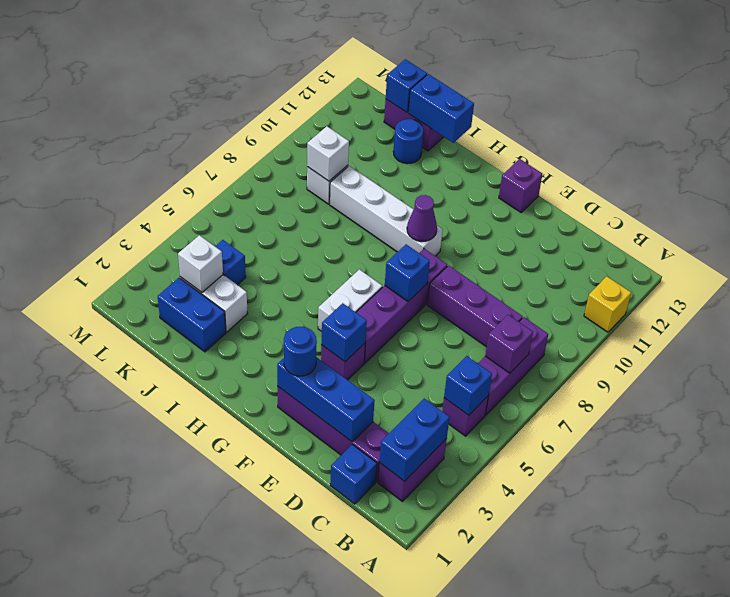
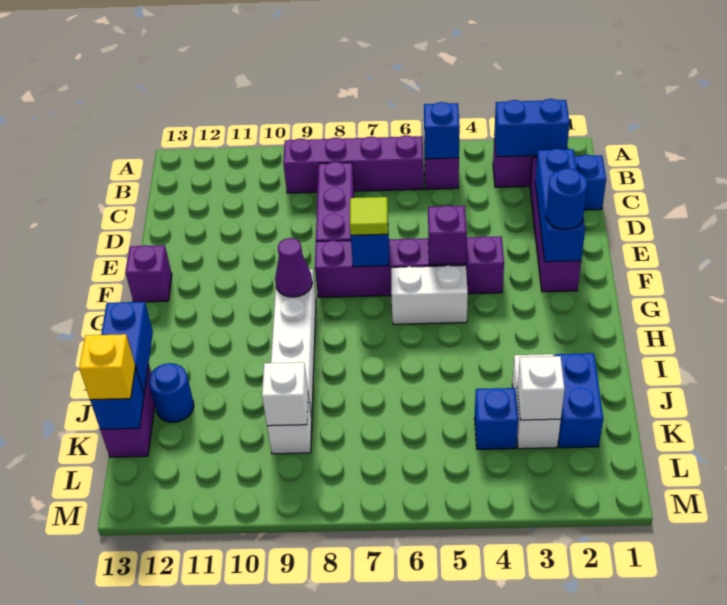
yellow 1x1 brick [584,276,631,332] -> yellow 1x1 brick moved to [79,334,135,400]
purple 1x3 brick [478,317,548,415] -> purple 1x4 brick [283,135,424,193]
purple 1x1 brick [485,315,533,373] -> purple 1x1 brick moved to [428,205,467,265]
blue 1x1 brick [321,303,367,362] -> none
none -> lime 1x1 tile [350,197,388,235]

